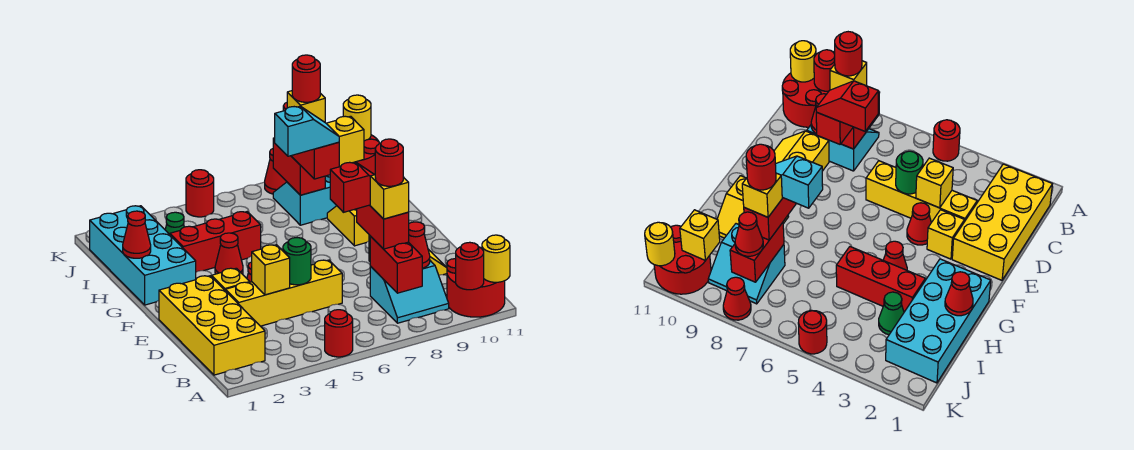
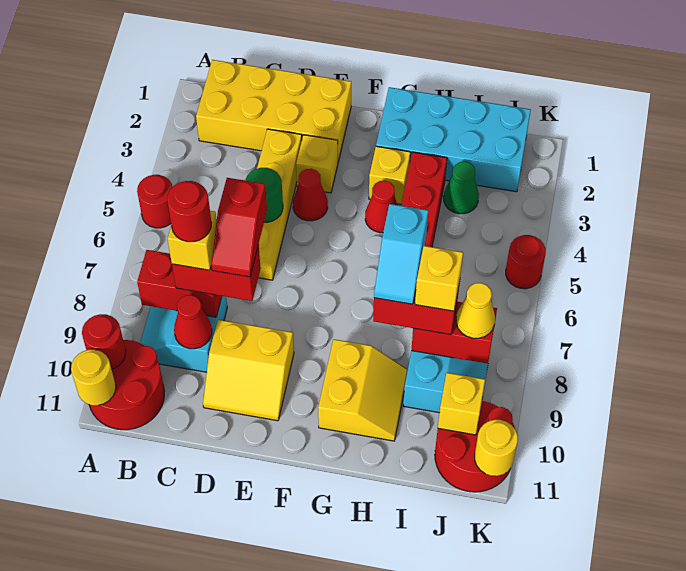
yellow 1x1 brick [252,245,290,295] -> yellow 1x1 brick moved to [369,146,410,204]
red 1x1 cone [123,211,151,258] -> none
red 1x1 round brick [292,55,320,102] -> none
red 1x1 cone [735,212,763,256] -> yellow 1x1 cone [456,283,495,338]
red 1x1 cone [265,149,287,194] -> none

